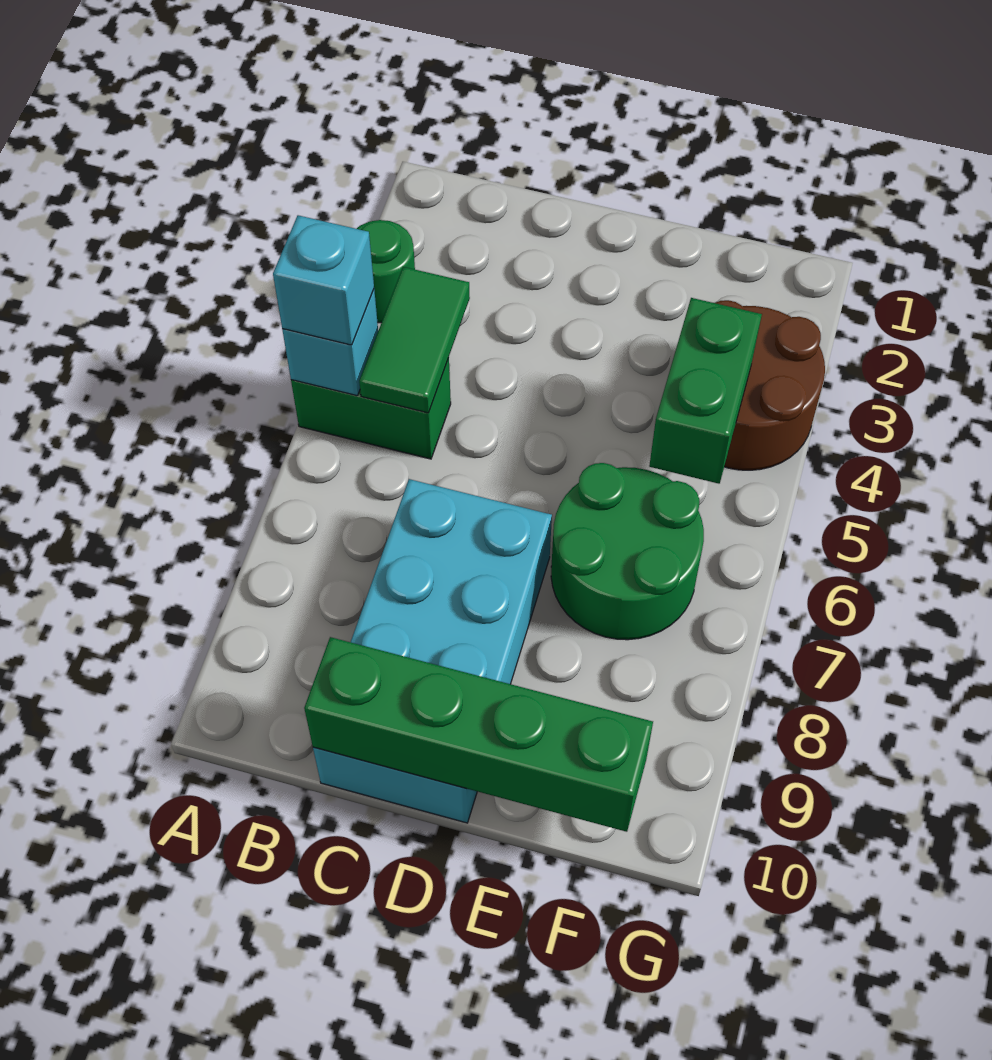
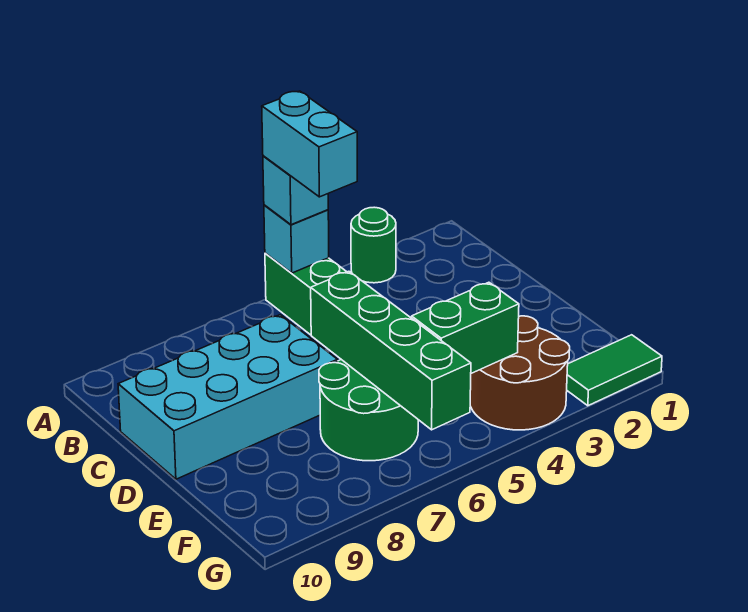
none -> cyan 1x2 brick [262,91,357,197]
green 1x2 tile [359,267,470,413] -> green 1x2 tile moved to [567,335,662,406]
green 1x4 brick [304,637,653,832] -> green 1x4 brick moved to [311,271,471,430]

